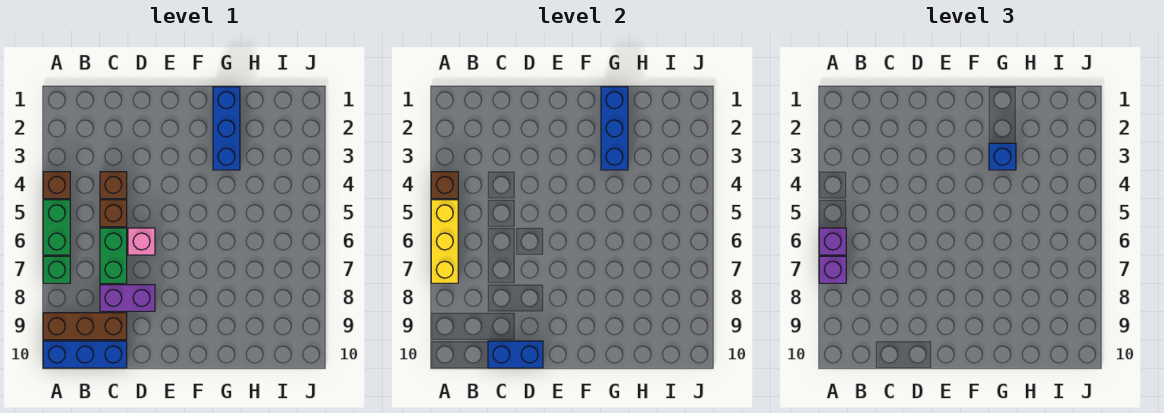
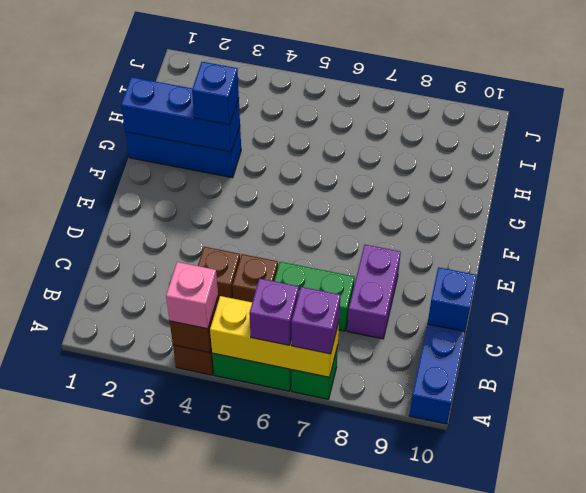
brown 1x3 brick [43,313,127,340] -> none
blue 1x2 brick [488,341,543,368] -> blue 1x1 brick [428,267,476,332]
pink 1x1 brick [128,228,155,255] -> pink 1x1 brick moved to [166,262,218,329]

